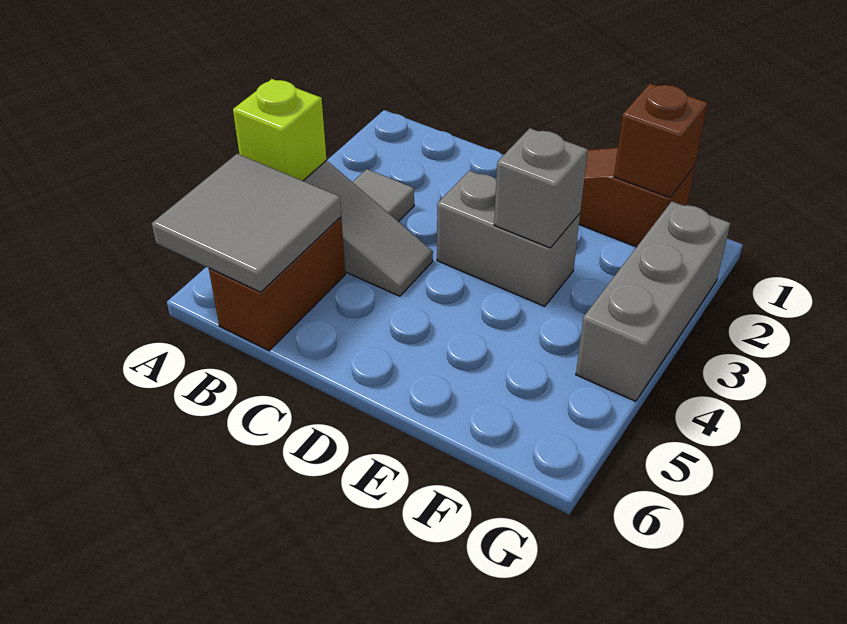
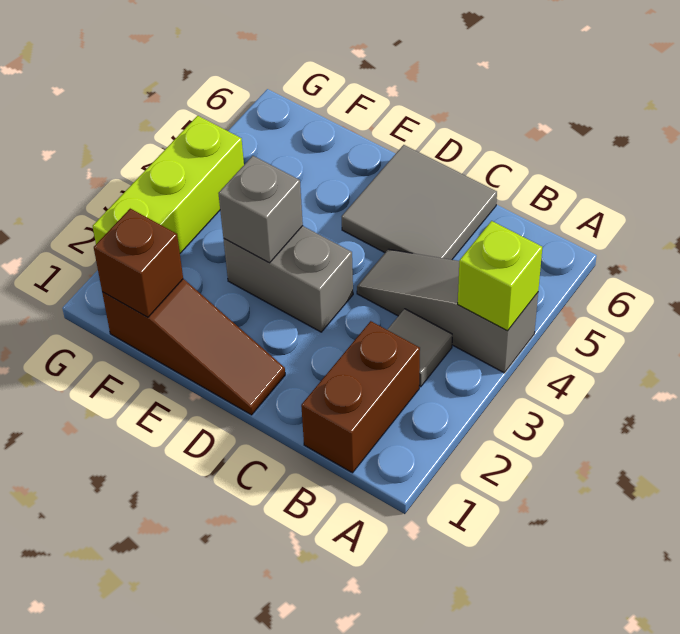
grey 2x2 tile [152,154,341,292] -> grey 2x2 tile moved to [342,145,497,260]
brown 1x2 brick [209,217,345,351] -> brown 1x2 brick moved to [301,321,420,473]
grey 1x3 brick [576,201,730,401] -> lime 1x3 brick [93,116,244,253]

